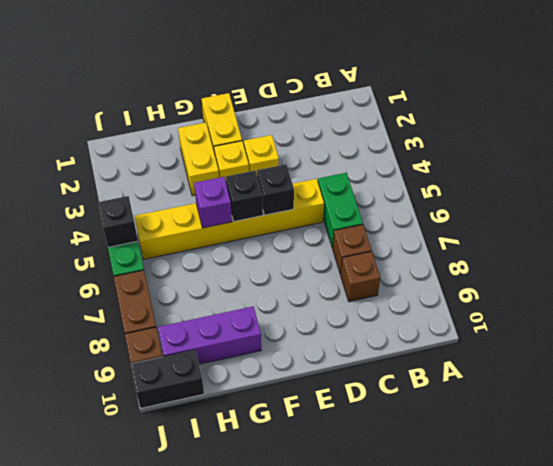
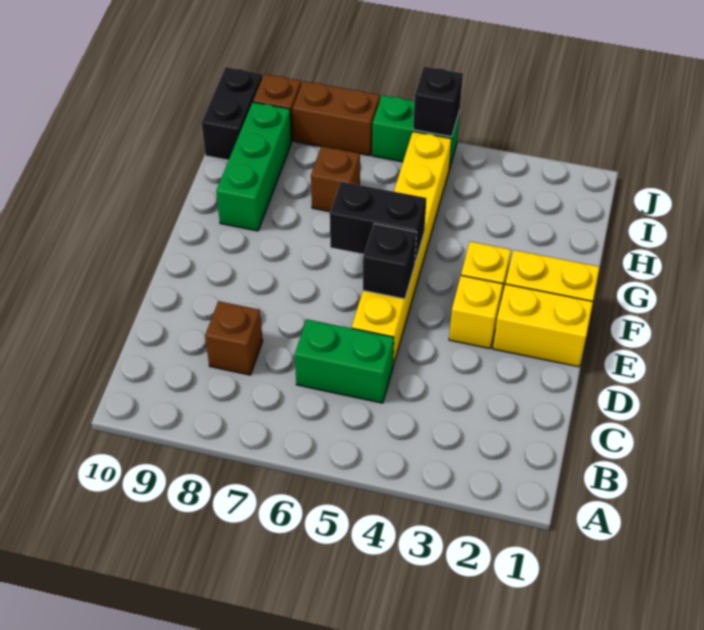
brown 1x1 brick [332,225,372,274] -> brown 1x1 brick moved to [311,146,360,212]
black 1x1 brick [226,171,263,222] -> black 1x2 brick [330,182,426,263]
yellow 1x2 brick [178,123,219,196] -> yellow 1x2 brick moved to [493,284,593,367]
purple 1x1 brick [194,177,232,228] -> none
purple 1x3 brick [158,306,261,364] -> green 1x3 brick [216,102,292,231]

